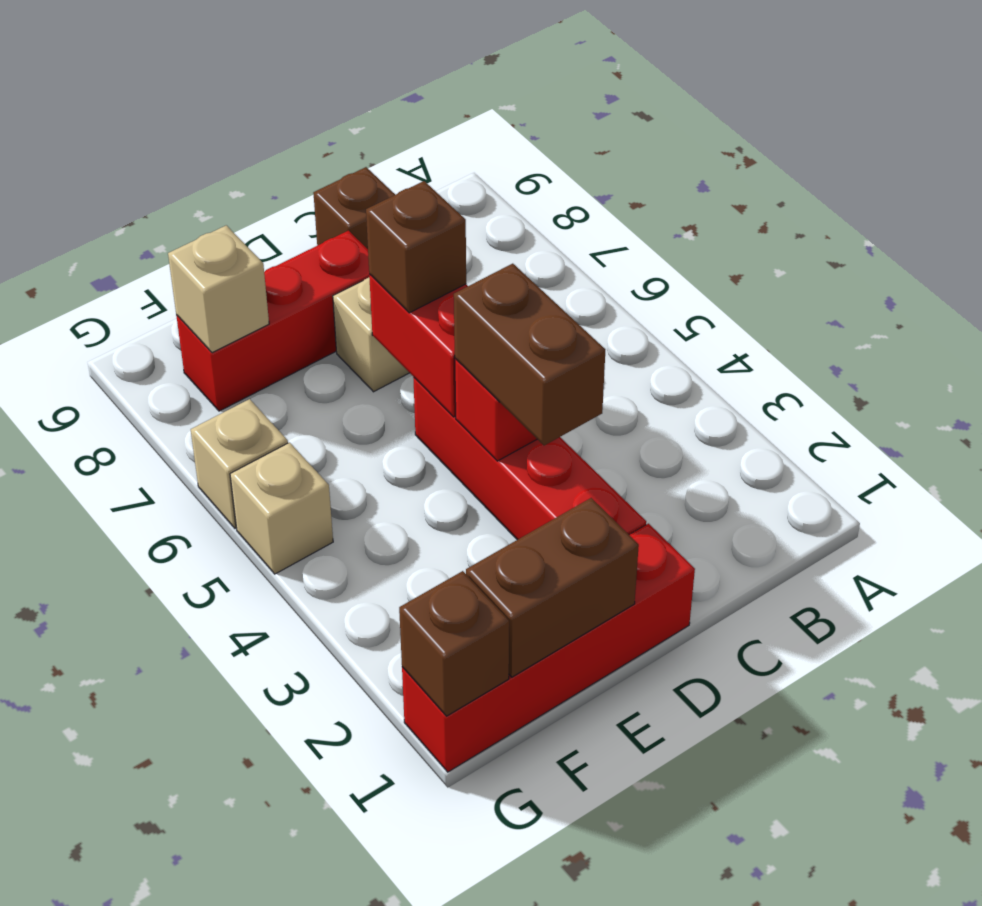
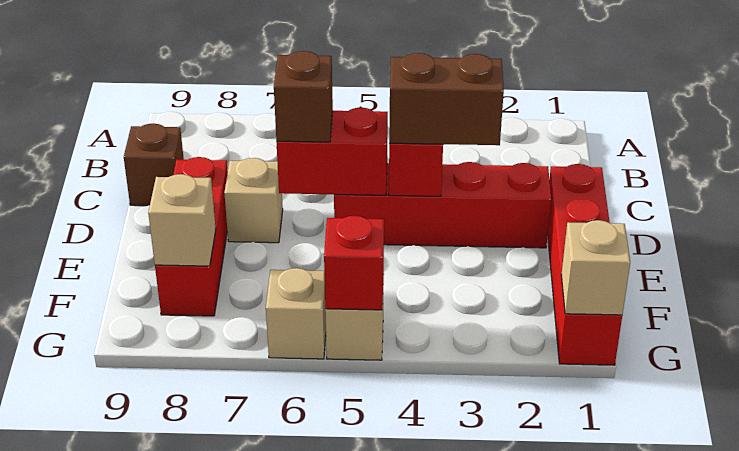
brown 1x2 brick [466,498,639,677] -> none
brown 1x1 brick [399,571,509,716] -> tan 1x1 brick [561,220,630,315]
none -> red 1x1 brick [324,216,384,310]

